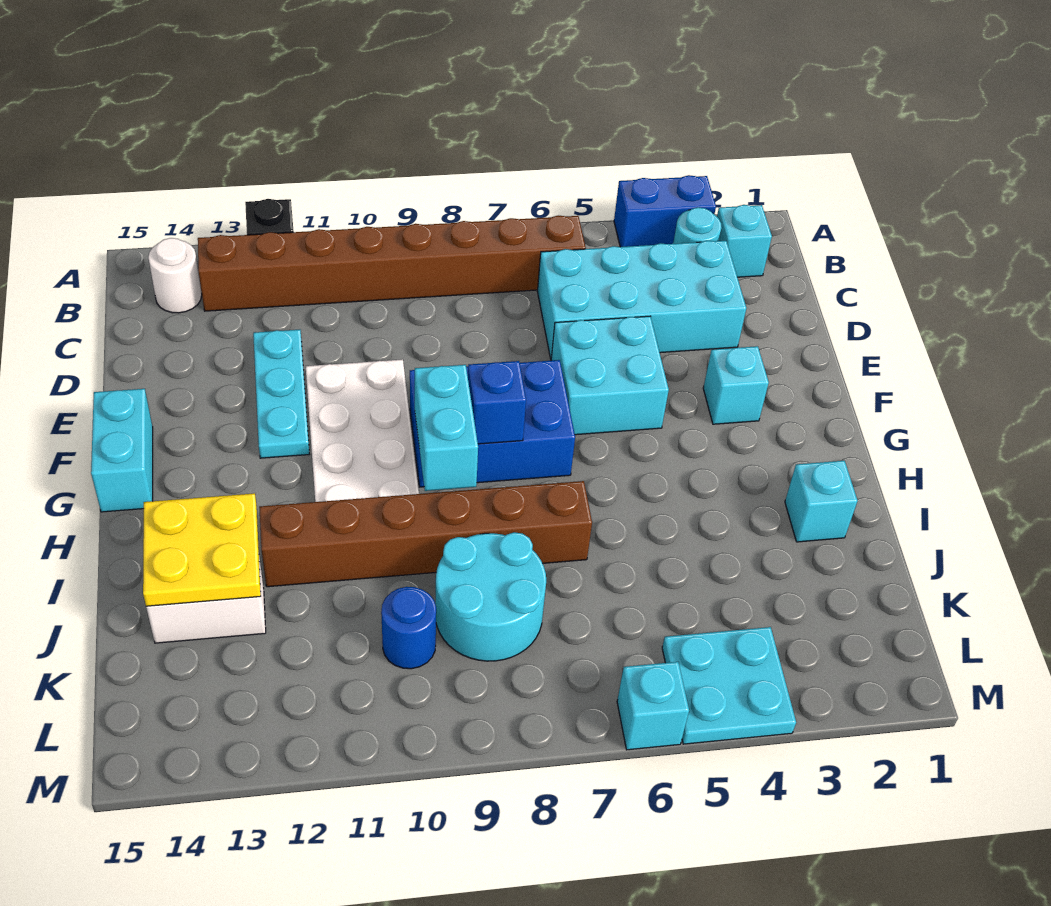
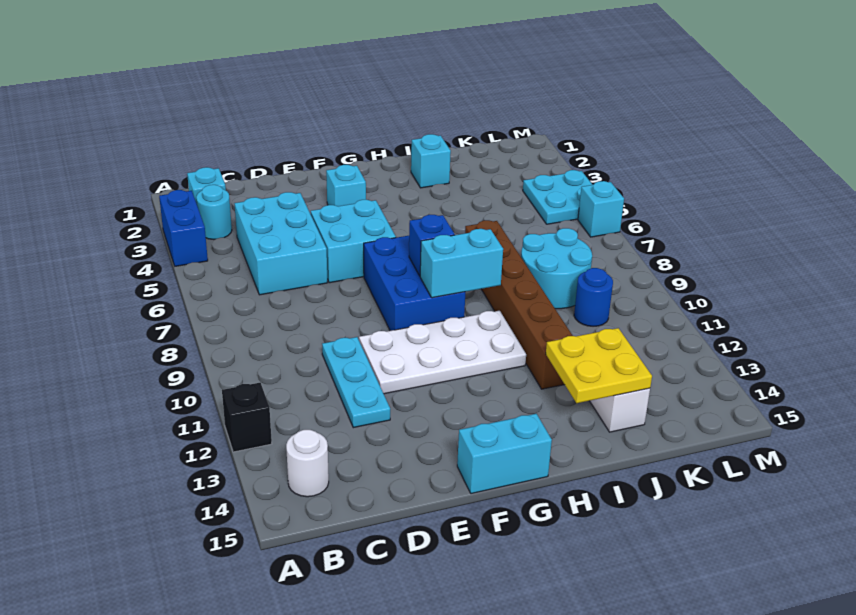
brown 1x8 brick [198,215,586,311] -> none
cyan 2x4 brick [538,241,746,359] -> cyan 2x3 brick [234,192,328,295]
cyan 1x3 plate [253,330,309,458] -> cyan 1x3 plate turned to [322,337,390,428]

